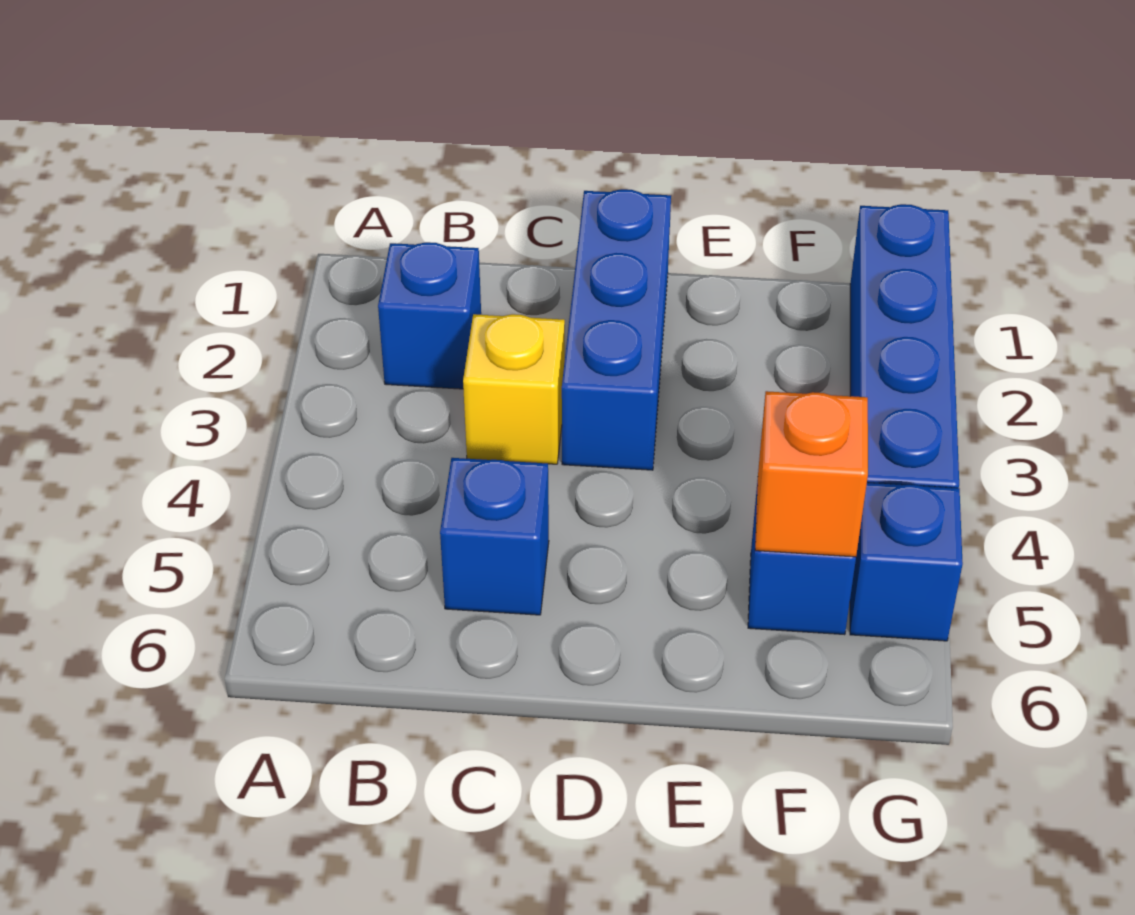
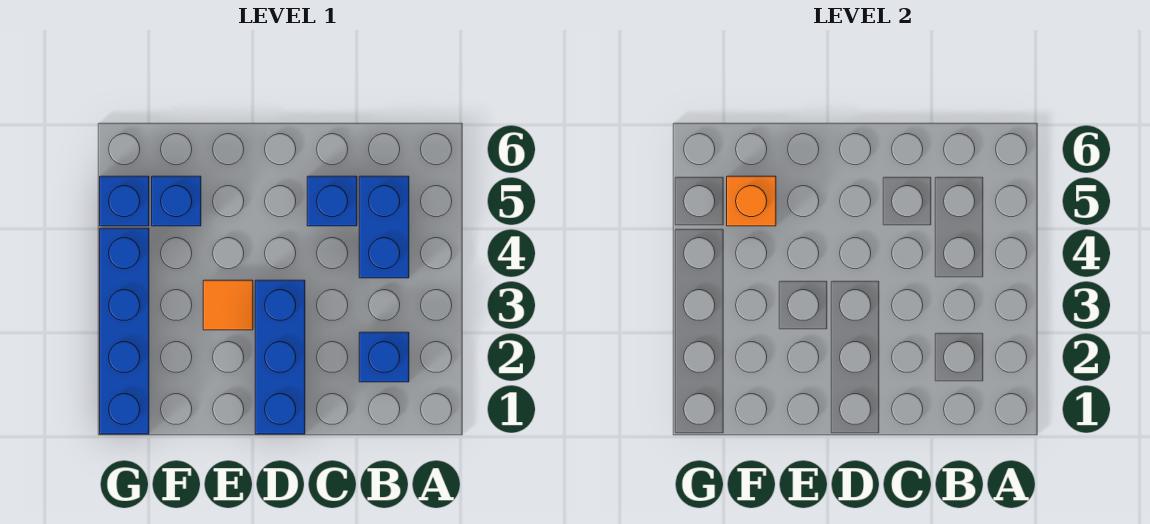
none -> blue 1x2 brick [359,176,409,278]
yellow 1x1 brick [463,314,565,464] -> none
none -> orange 1x1 tile [203,280,253,330]

